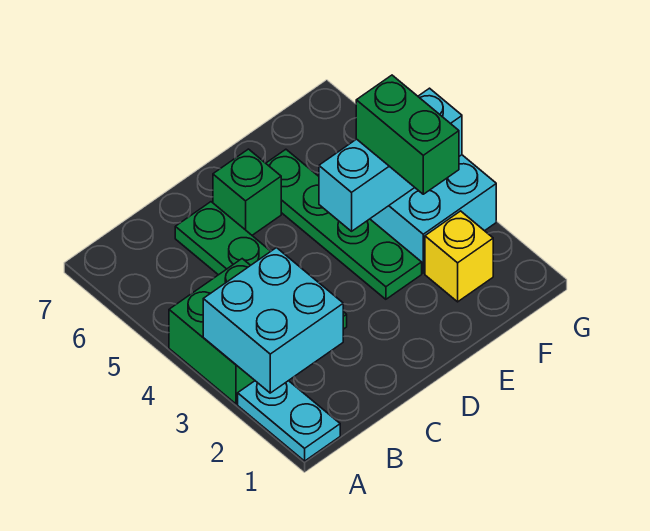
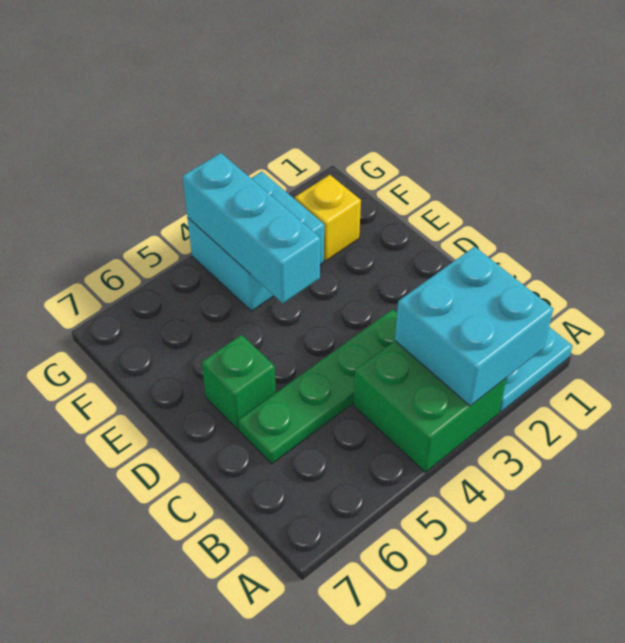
green 1x4 plate [266,149,422,299] -> none
green 1x2 brick [356,75,459,194] -> none

